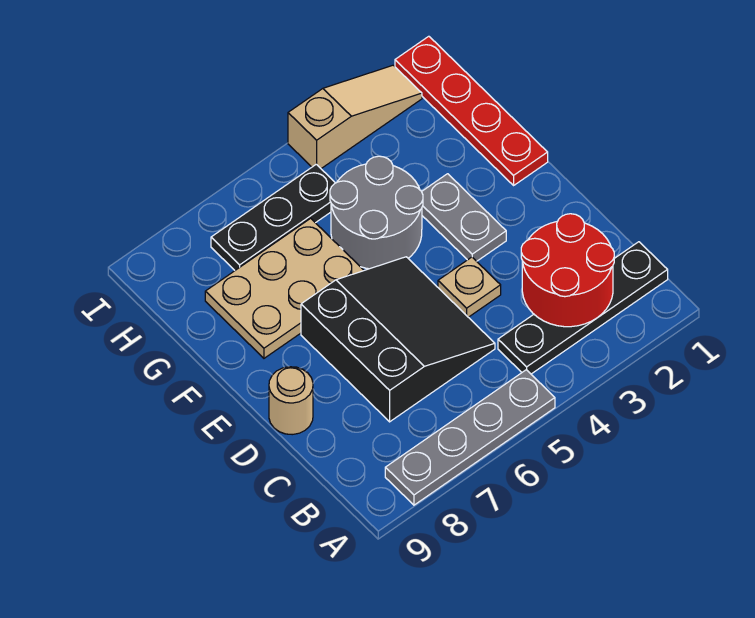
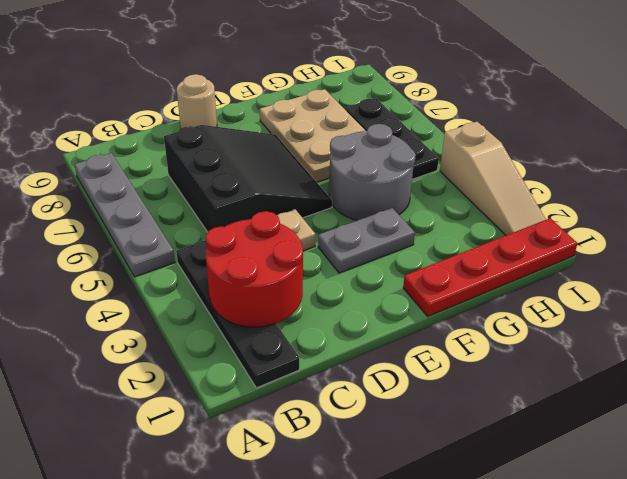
black 3x3 slope [301,257,495,422] -> black 3x3 slope turned to [164,125,332,232]

